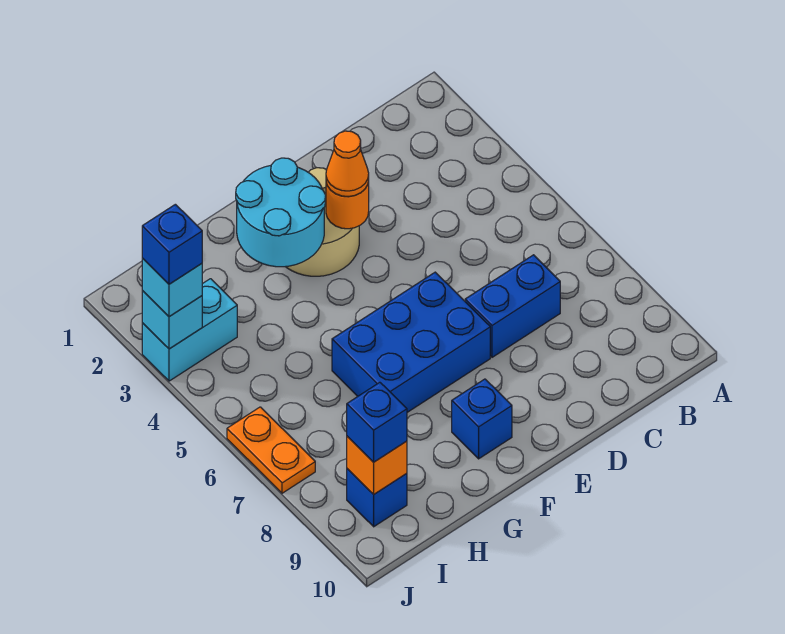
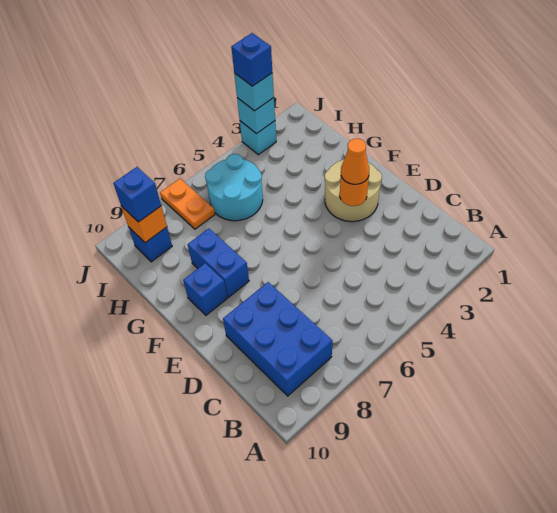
blue 1x2 brick [465,255,560,357] -> blue 1x2 brick moved to [188,228,249,297]
blue 2x3 brick [332,272,490,412] -> blue 2x3 brick moved to [223,282,332,396]
cyan 2x2 round brick [236,158,326,267] -> cyan 2x2 round brick moved to [205,154,263,221]
cyan 1x2 brick [142,279,237,381] -> cyan 1x1 brick [240,121,276,155]
orange 1x2 plate [227,407,315,493] -> orange 1x2 plate turned to [160,179,215,229]

